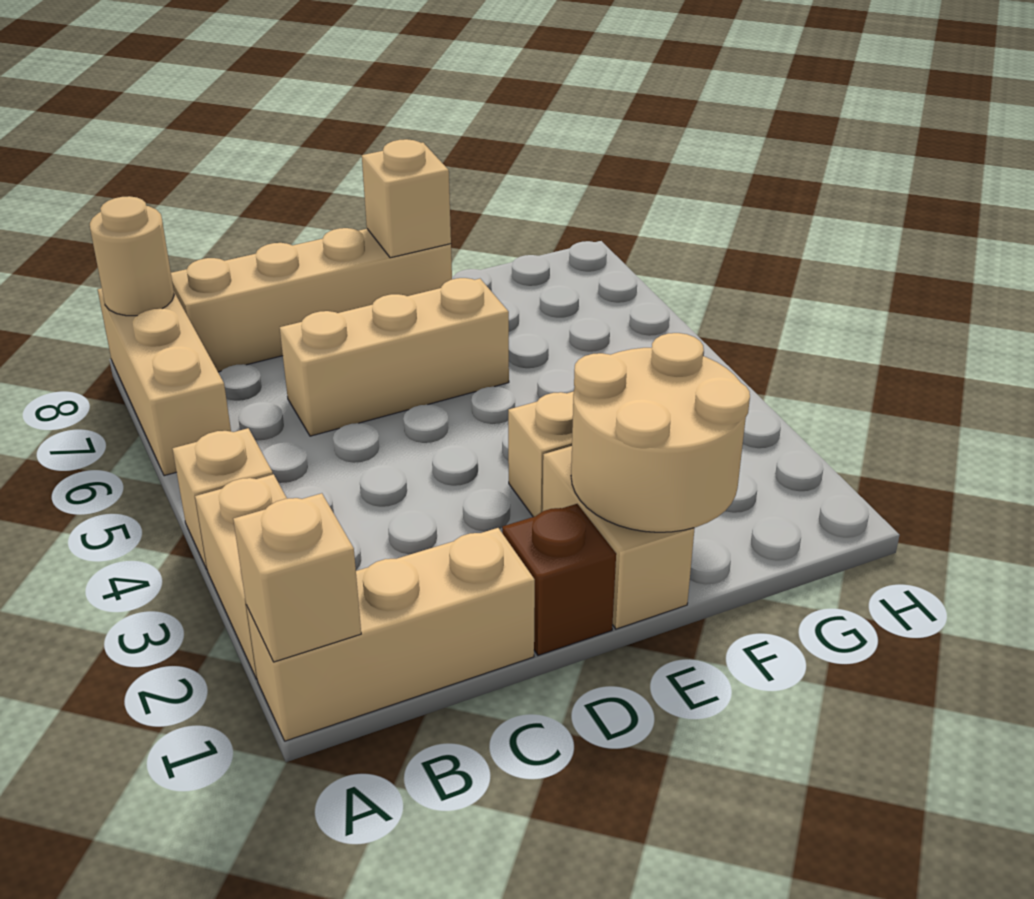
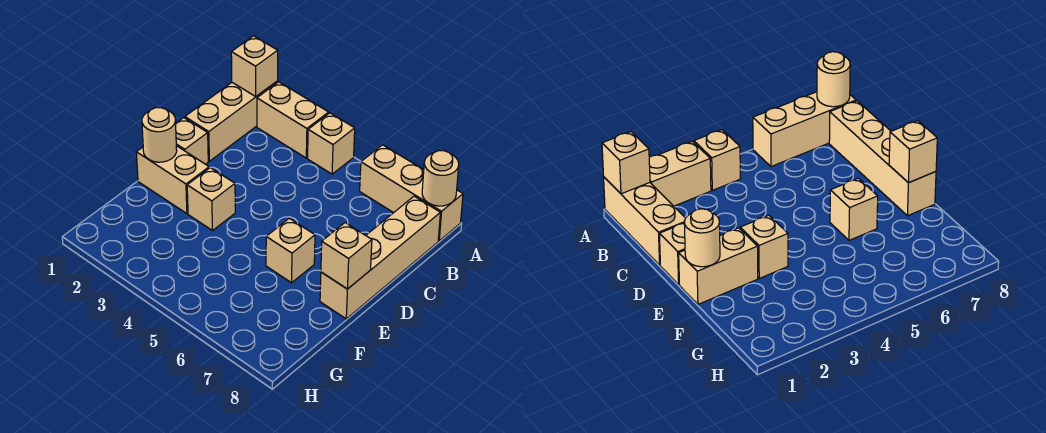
tan 1x3 brick [280,278,509,436] -> tan 1x1 brick [266,218,315,283]
brown 1x1 brick [502,504,616,655] -> tan 1x1 brick [176,118,208,164]
tan 2x2 round brick [571,333,750,532] -> tan 1x1 round brick [142,108,177,162]

